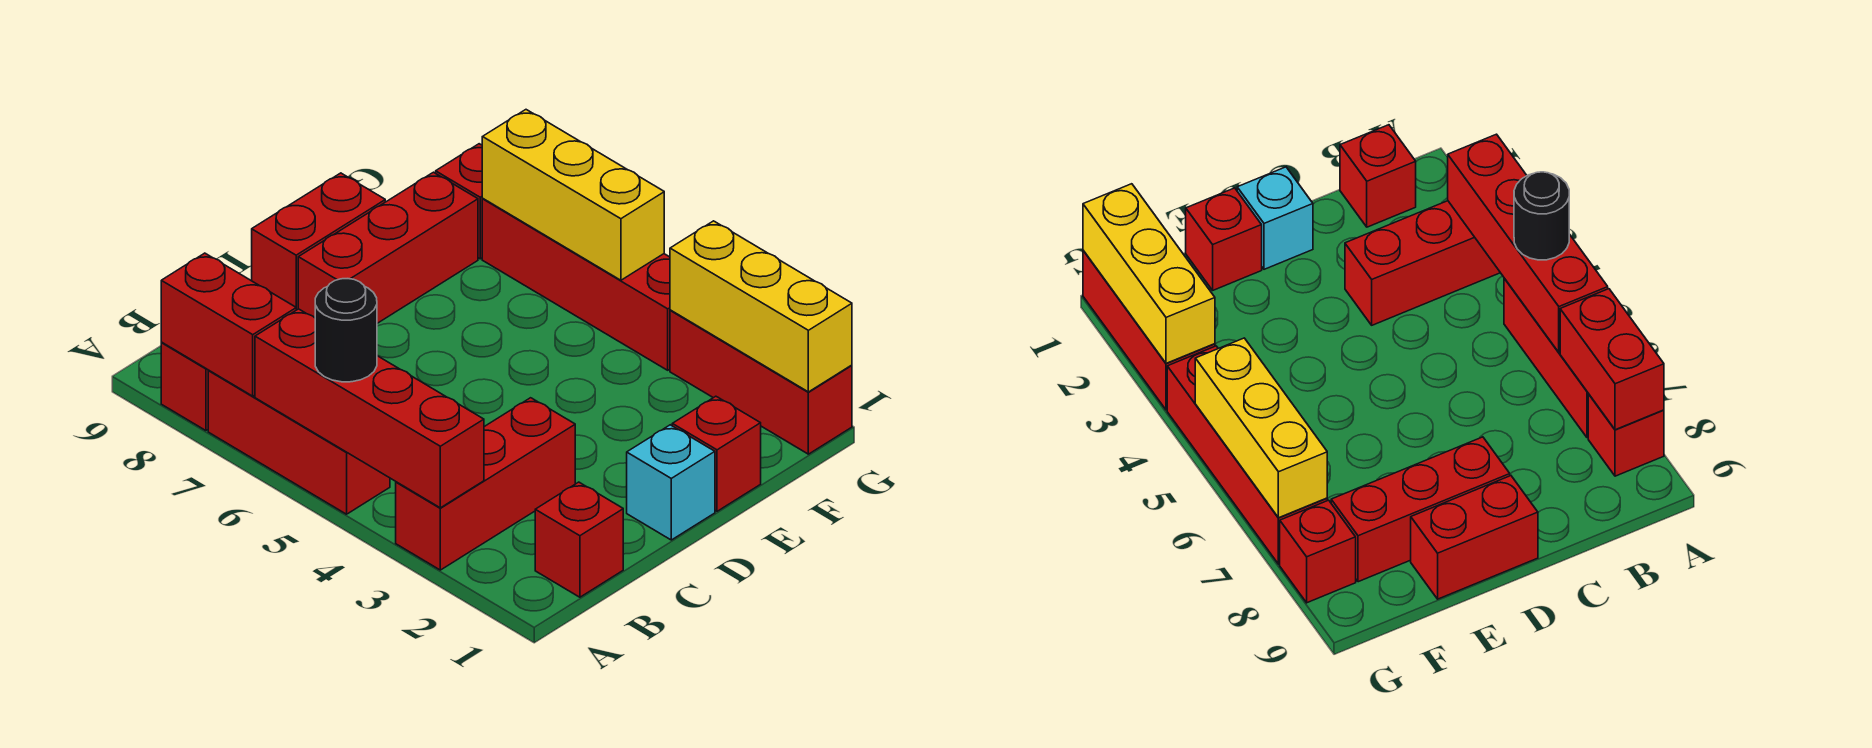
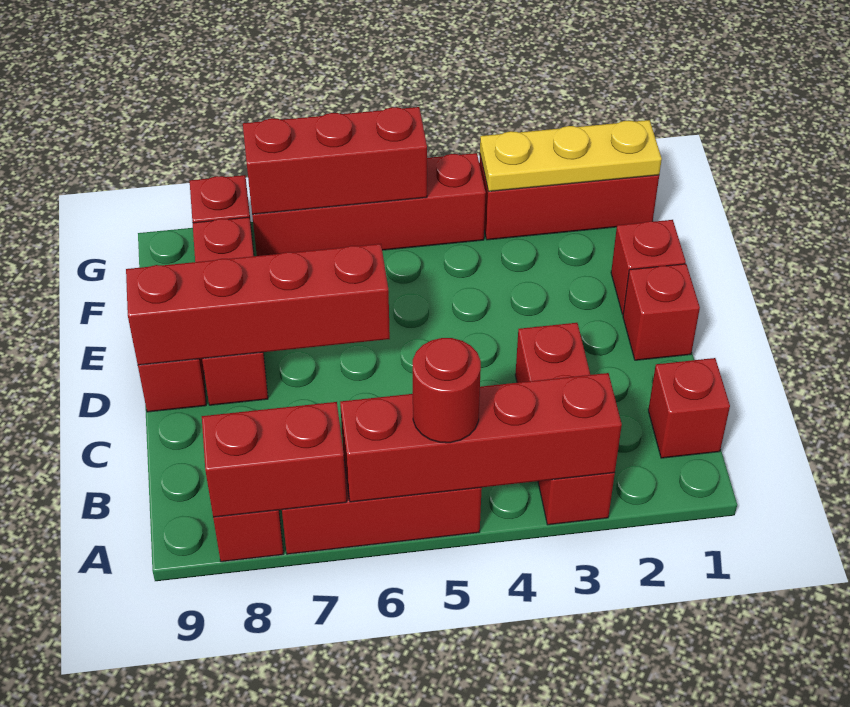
black 1x1 round brick [315,279,377,382] -> red 1x1 round brick [413,338,481,443]
cyan 1x1 brick [627,425,715,540] -> red 1x1 brick [623,264,700,360]
none -> red 1x4 brick [126,244,390,365]
yellow 1x3 brick [670,221,852,392] -> yellow 1x3 plate [480,120,662,192]
yellow 1x3 brick [482,110,664,280] -> red 1x3 brick [243,107,427,214]

